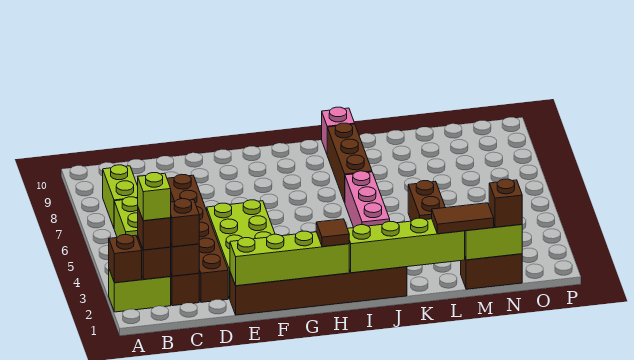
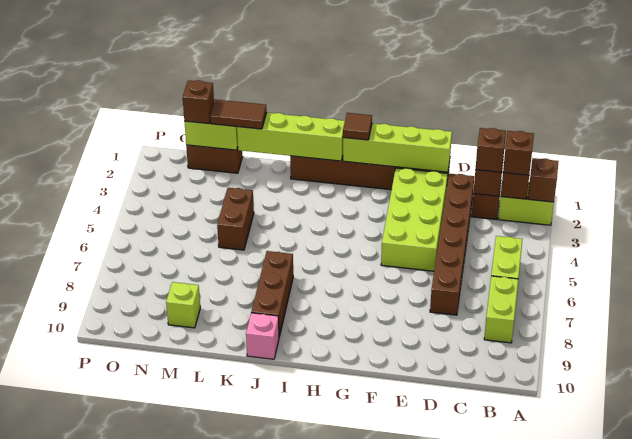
lime 1x1 brick [138,173,171,221] -> lime 1x1 brick moved to [166,282,200,328]
pink 1x3 brick [345,171,390,227] -> none

